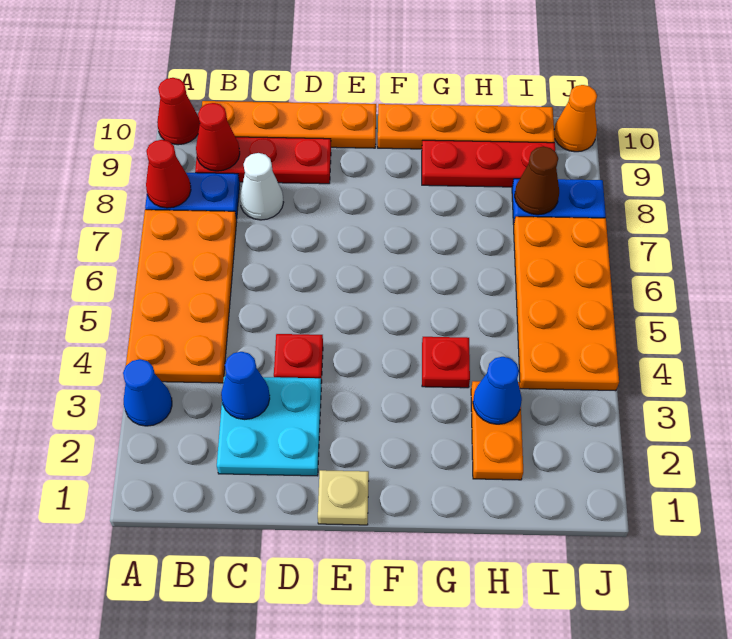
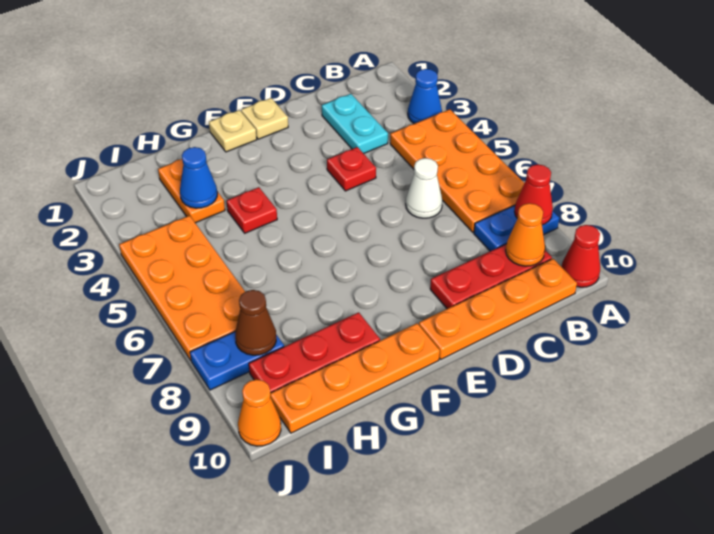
red 1x1 cone [196,103,240,171] -> orange 1x1 cone [506,203,545,266]
cyan 2x2 plate [217,376,321,476] -> cyan 1x2 plate [322,94,388,154]
blue 1x1 cone [221,352,270,419] -> none
white 1x1 cone [240,153,284,220] -> white 1x1 cone moved to [406,158,442,218]
none -> tan 1x1 plate [209,110,257,152]

